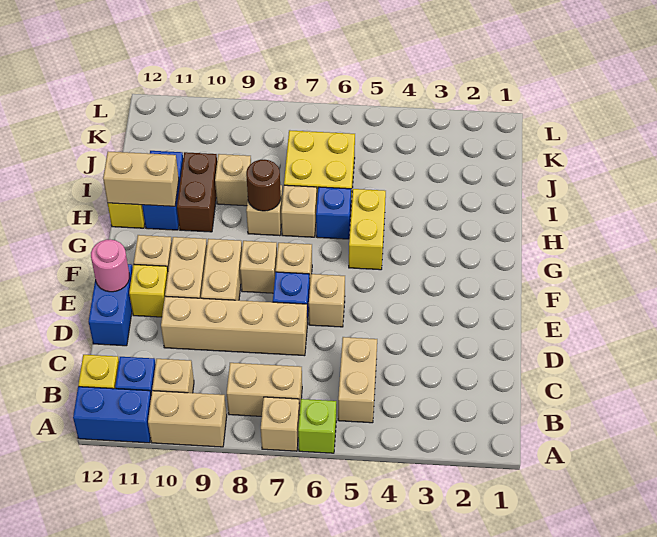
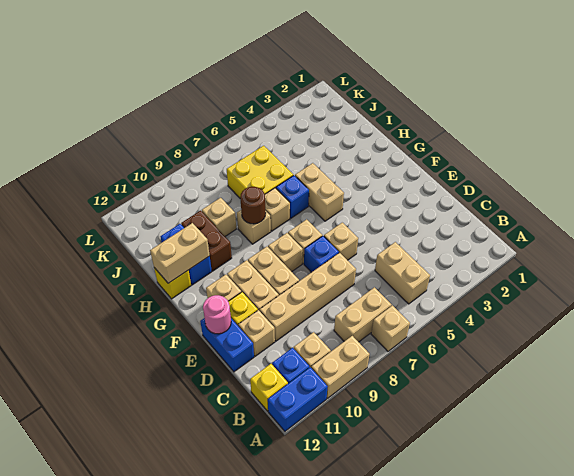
lime 1x1 brick [298,399,336,453] -> none
none -> tan 1x1 brick [238,310,275,356]
yellow 1x2 brick [349,189,386,270] -> tan 1x2 brick [295,163,344,221]

